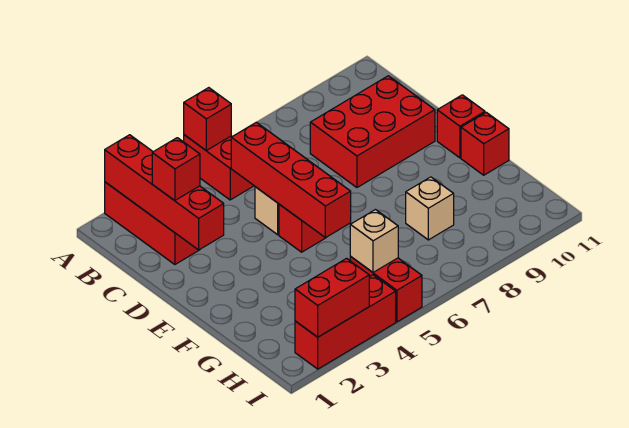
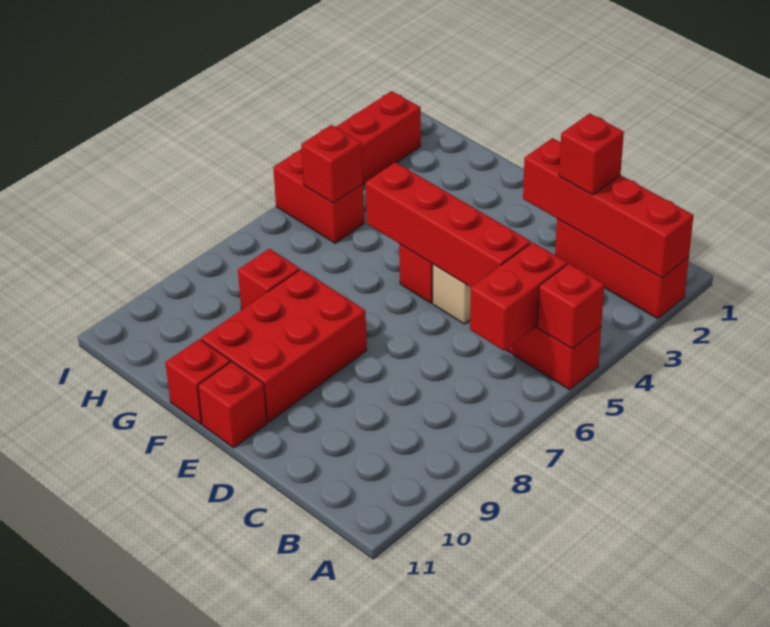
red 2x3 brick [310,76,435,187] -> red 2x3 brick moved to [201,269,367,422]
tan 1x1 brick [406,177,454,240] -> red 1x1 brick [238,249,300,310]
tan 1x1 brick [350,210,398,272] -> red 1x1 brick [301,125,363,203]
red 1x2 brick [295,258,369,337] -> red 1x2 brick moved to [470,242,567,351]

